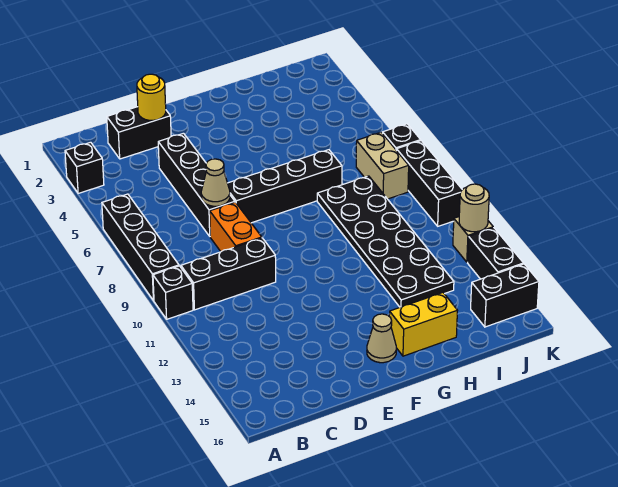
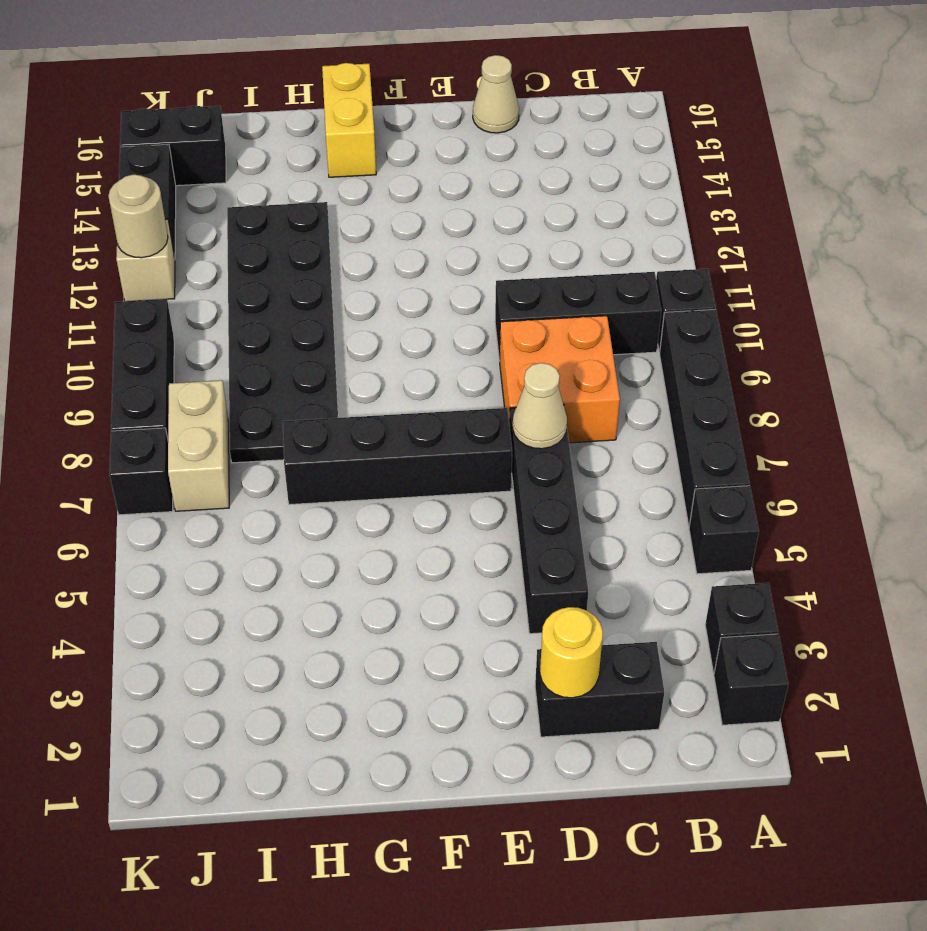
none -> black 1x1 brick [714,634,788,725]
none -> black 1x1 brick [689,486,759,574]
orange 1x2 brick [210,202,262,251] -> orange 2x2 brick [500,316,620,443]
tan 1x1 cone [367,314,396,363] -> tan 1x1 cone moved to [473,55,519,133]
yellow 1x2 brick [389,293,457,356] -> yellow 1x2 brick turned to [322,63,376,177]

